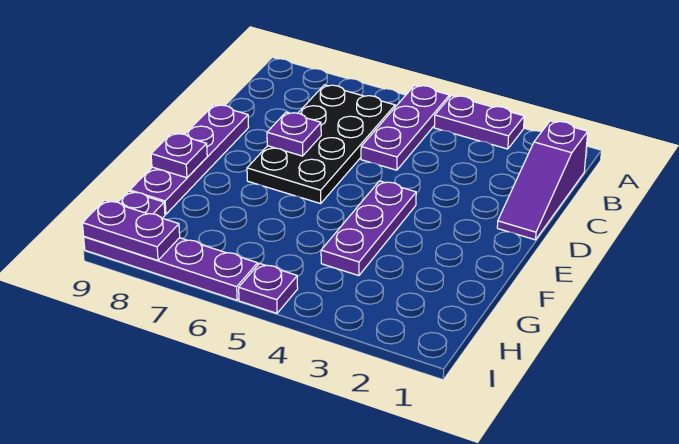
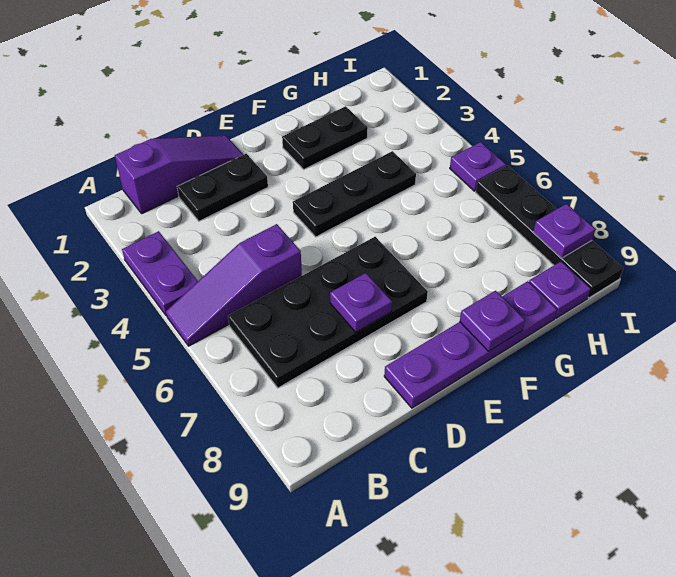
purple 1x3 plate [361,85,449,170] -> purple 1x3 slope [166,224,302,346]
none -> black 1x2 plate [177,154,268,221]
purple 1x3 plate [321,181,416,276] -> black 1x3 plate [293,151,416,237]
none -> black 1x2 plate [282,106,368,169]
purple 1x4 plate [84,237,258,300] -> black 1x4 plate [476,165,623,298]
purple 1x2 plate [82,200,180,260] -> purple 1x1 plate [533,204,595,258]

